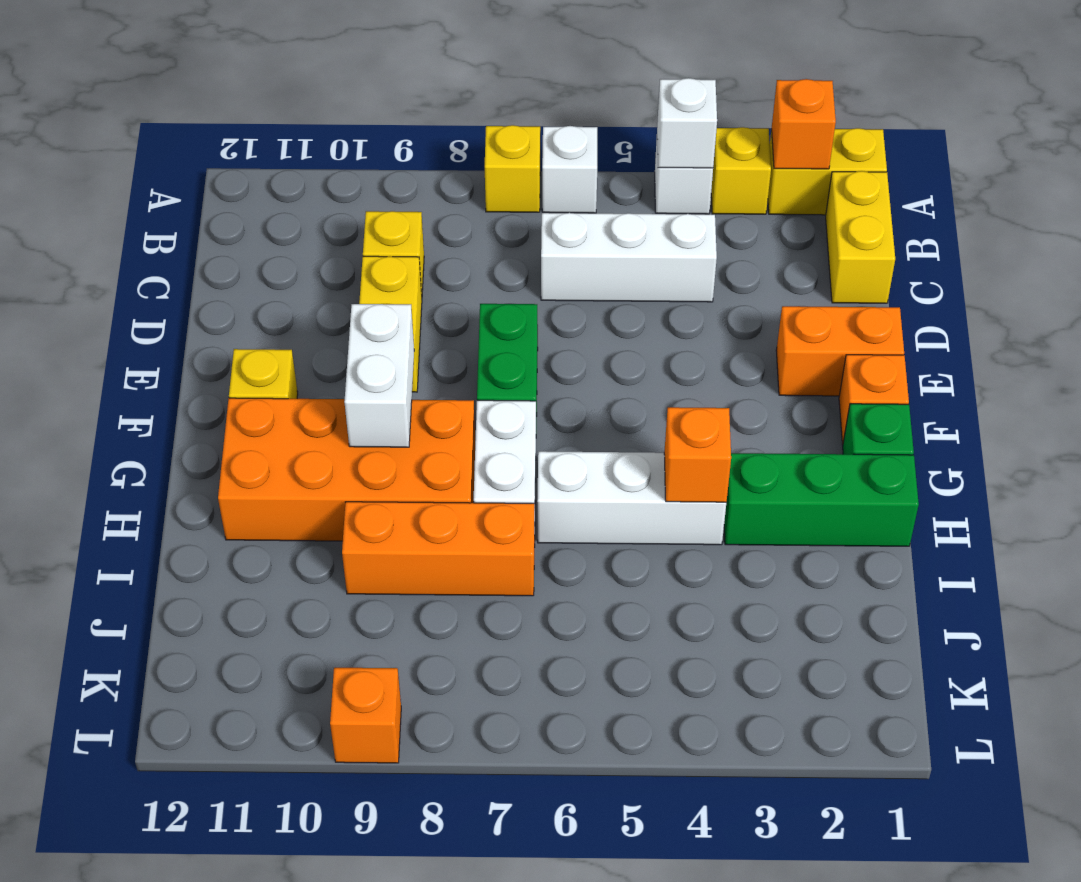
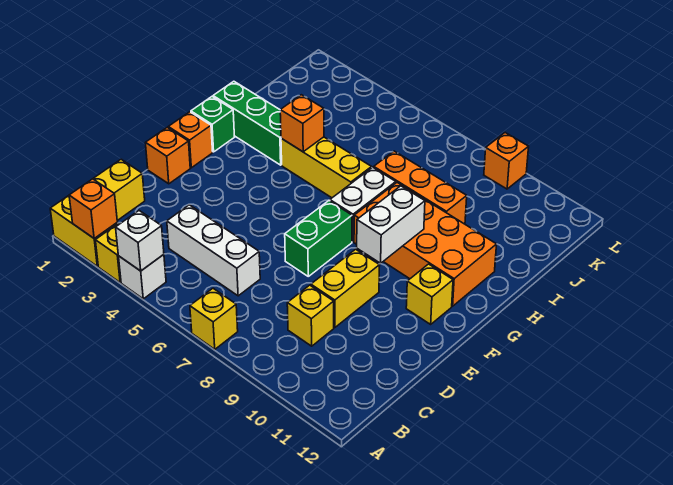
white 1x1 brick [542,126,597,213] -> none
orange 1x2 brick [776,306,904,396] -> orange 1x1 brick [146,127,190,184]
white 1x3 brick [537,451,726,545] -> yellow 1x3 brick [281,137,372,198]

